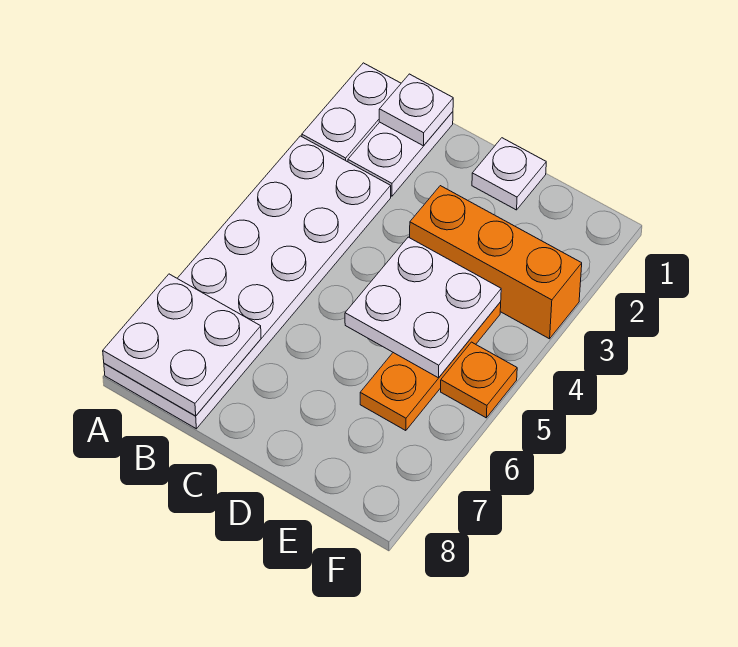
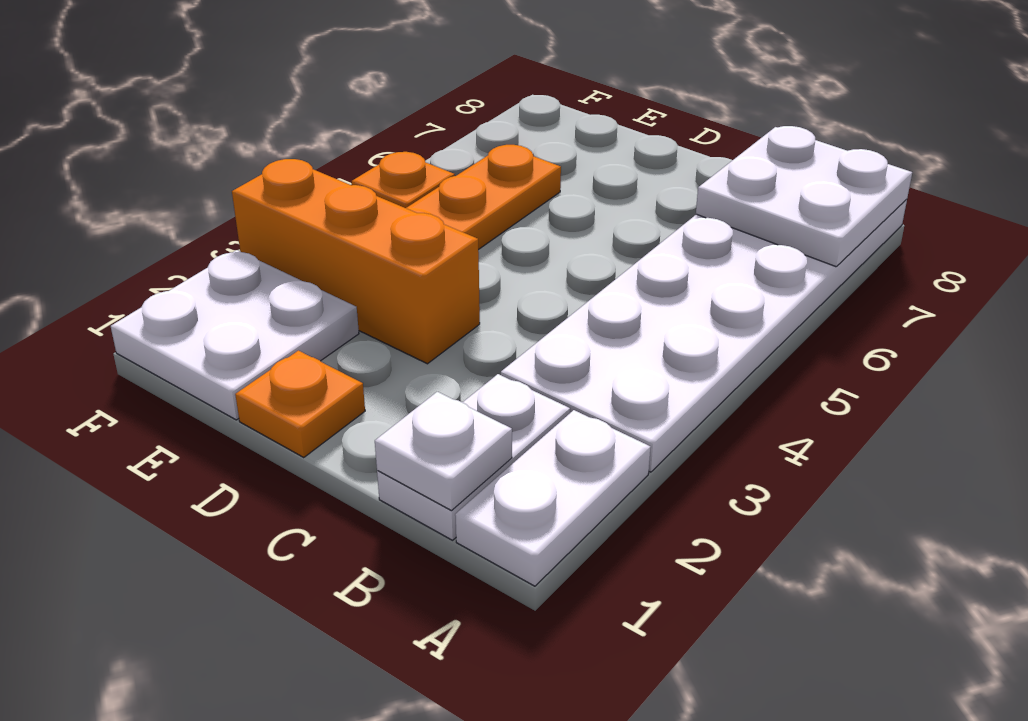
white 1x1 plate [472,138,546,210] -> orange 1x1 plate [235,351,365,457]
white 2x2 plate [345,237,501,378] -> white 2x2 plate moved to [111,250,359,420]

